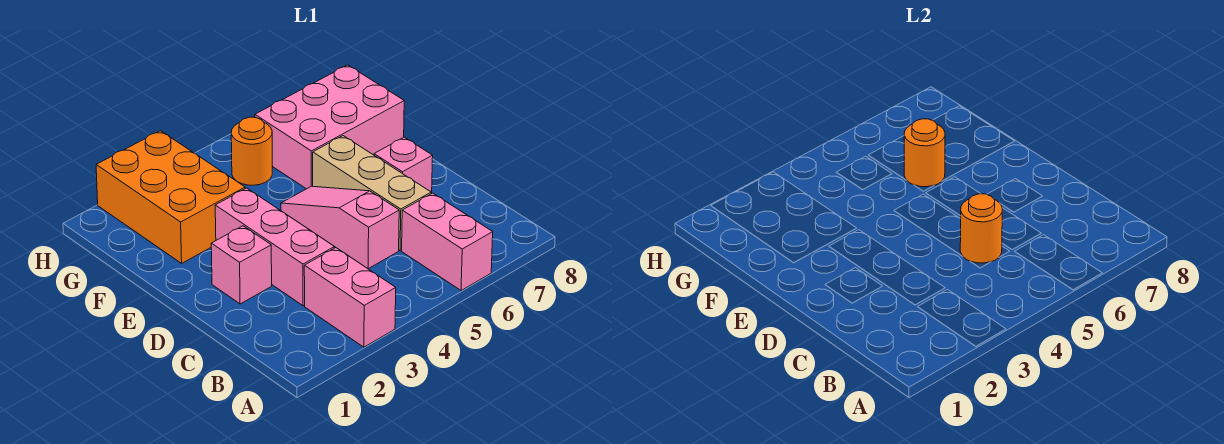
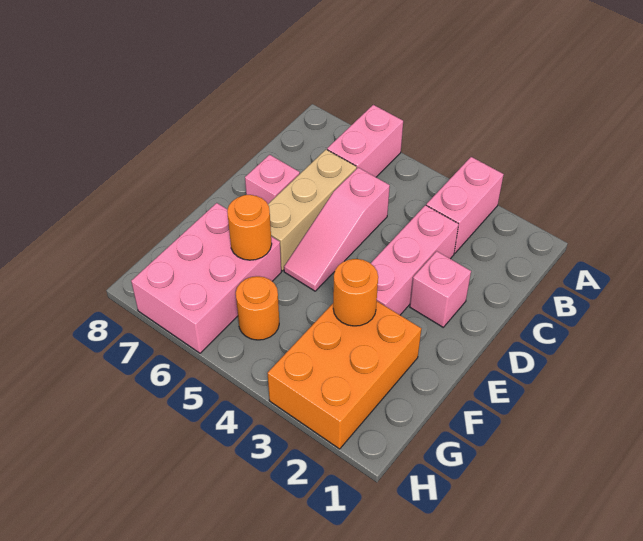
orange 1x1 round brick [960,194,1002,263] -> orange 1x1 round brick moved to [333,259,378,326]
pink 2x3 brick [255,65,404,189] -> pink 2x3 brick turned to [131,203,281,353]

